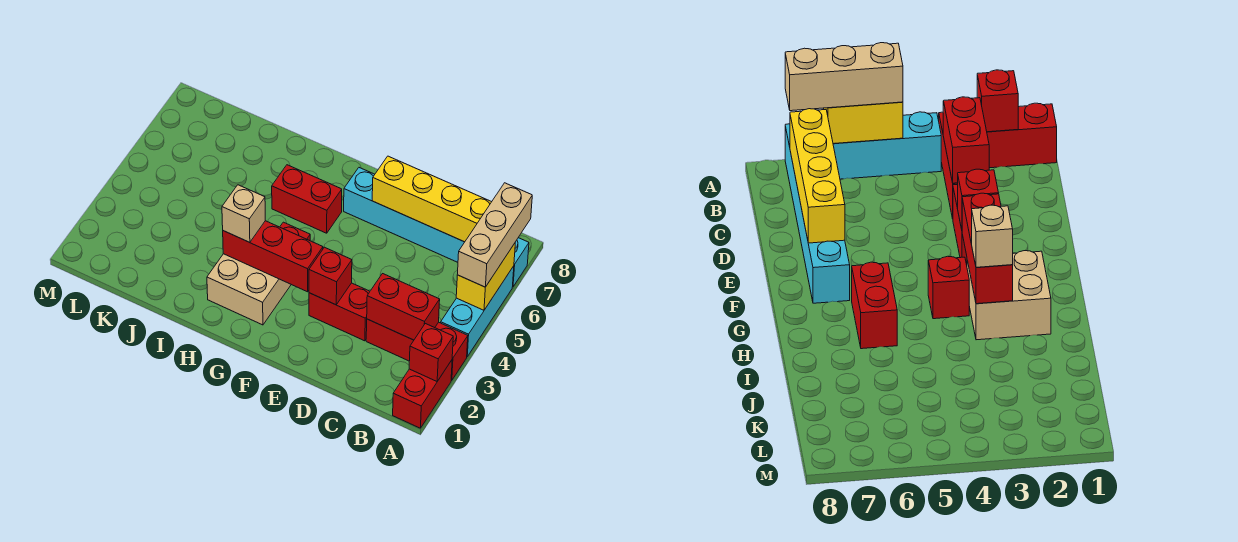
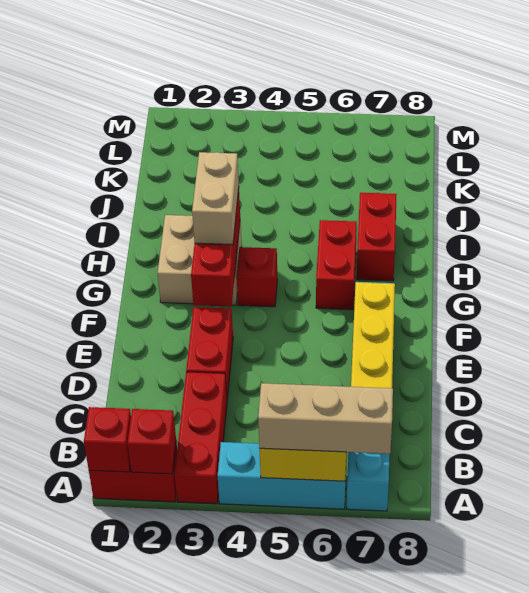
red 1x2 brick [367,274,440,340] -> red 1x2 brick moved to [357,193,397,281]
red 1x1 brick [309,247,352,305] -> red 1x1 brick moved to [84,407,131,472]
tan 1x1 brick [222,185,265,242] -> tan 1x2 brick [192,152,239,245]

